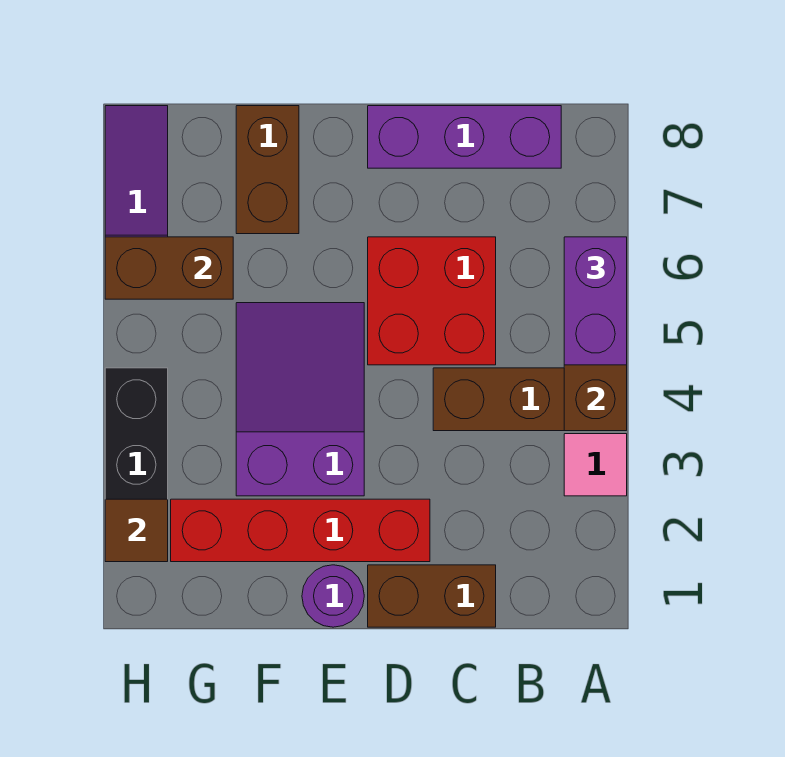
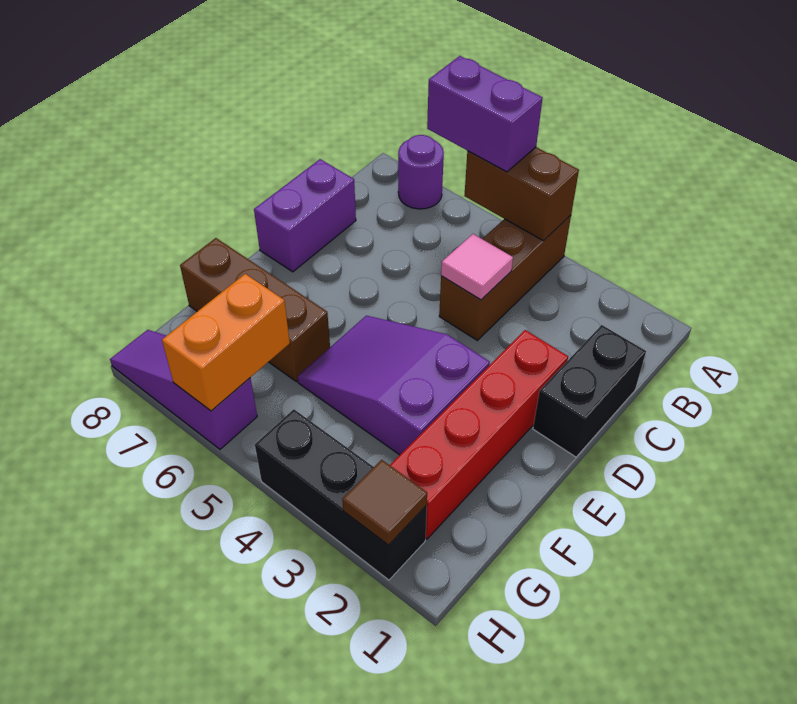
pink 1x1 tile [564,434,627,496] -> pink 1x1 tile moved to [441,234,513,300]
purple 1x3 brick [368,106,561,168] -> purple 1x2 brick [254,159,356,272]
brown 1x2 brick [368,565,496,627] -> black 1x2 brick [533,325,646,457]
red 2x2 brick [368,237,496,365] -> none
purple 1x1 round brick [302,565,364,627] -> purple 1x1 round brick moved to [398,135,444,209]
brown 1x2 brick [236,106,299,234] -> brown 1x3 brick [180,238,330,382]
brown 1x2 brick [105,237,233,299] -> orange 1x2 brick [162,274,290,411]

